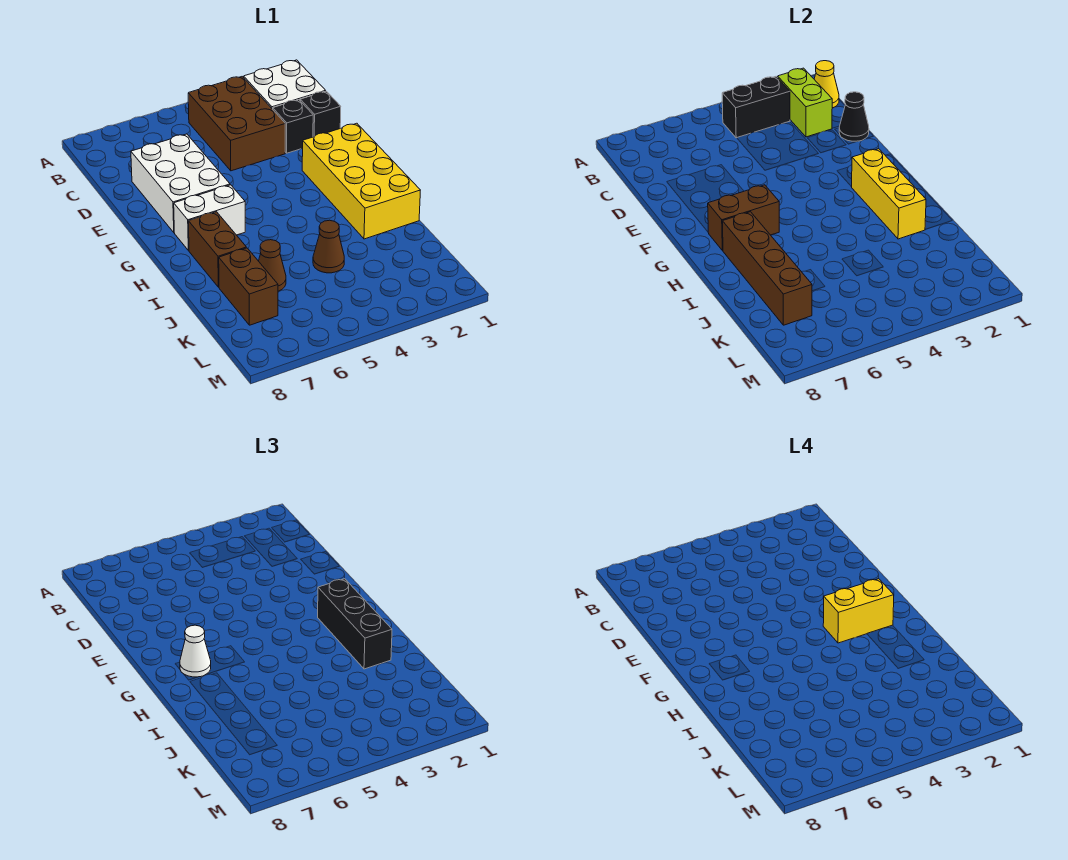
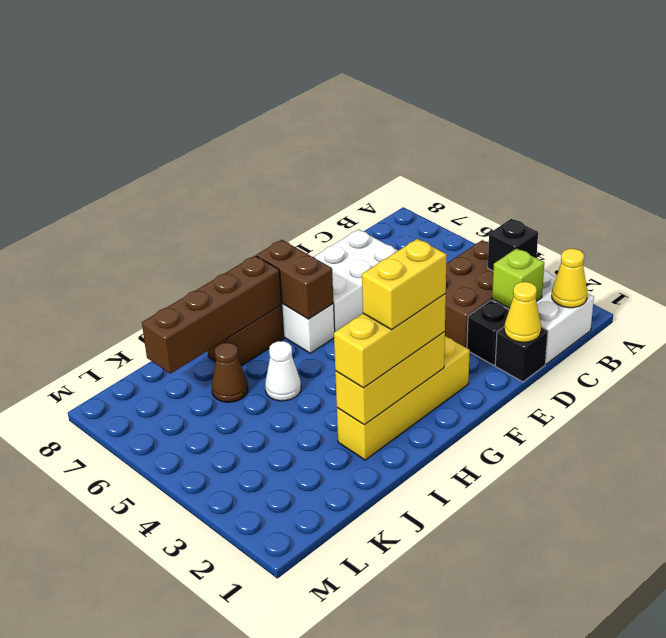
lime 1x2 brick [778,68,832,137] -> lime 1x1 brick [492,248,544,308]
black 1x2 brick [722,77,790,138] -> black 1x1 brick [488,219,538,271]
black 1x1 cone [839,92,869,142] -> yellow 1x1 cone [504,282,541,342]
yellow 2x4 brick [302,123,420,239] -> yellow 1x4 brick [337,336,470,460]
black 1x3 brick [318,579,392,669] -> yellow 1x3 brick [334,294,446,388]
yellow 1x2 brick [823,579,894,643] -> yellow 1x2 brick turned to [362,239,447,330]
white 1x1 cone [180,625,211,677] -> white 1x1 cone moved to [265,341,301,401]
brown 1x1 cone [313,220,344,273] -> none
brown 1x2 brick [219,248,278,325] -> none

